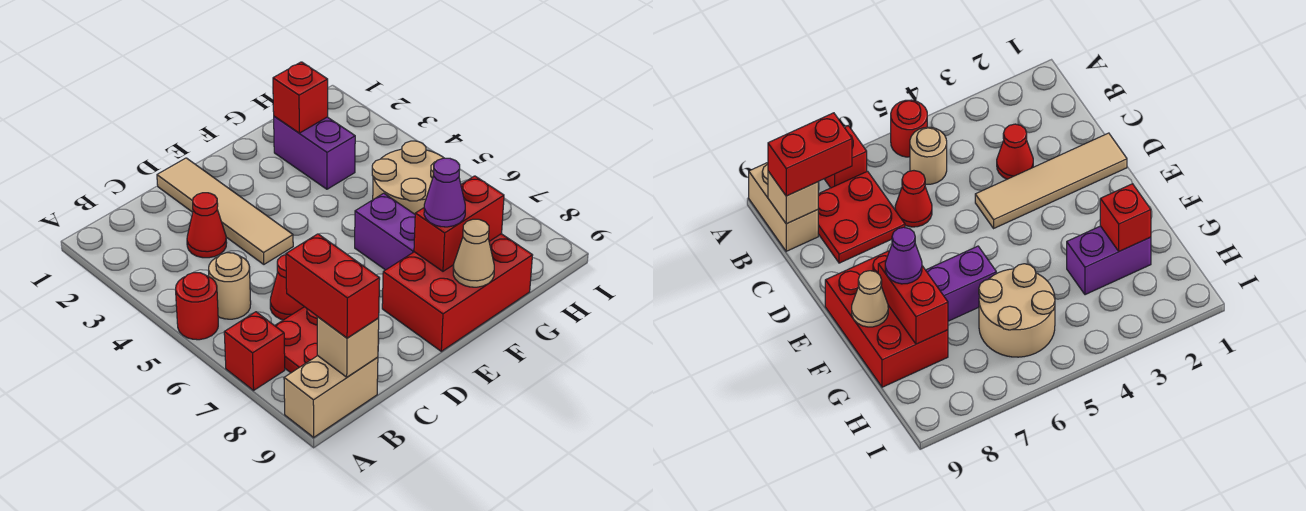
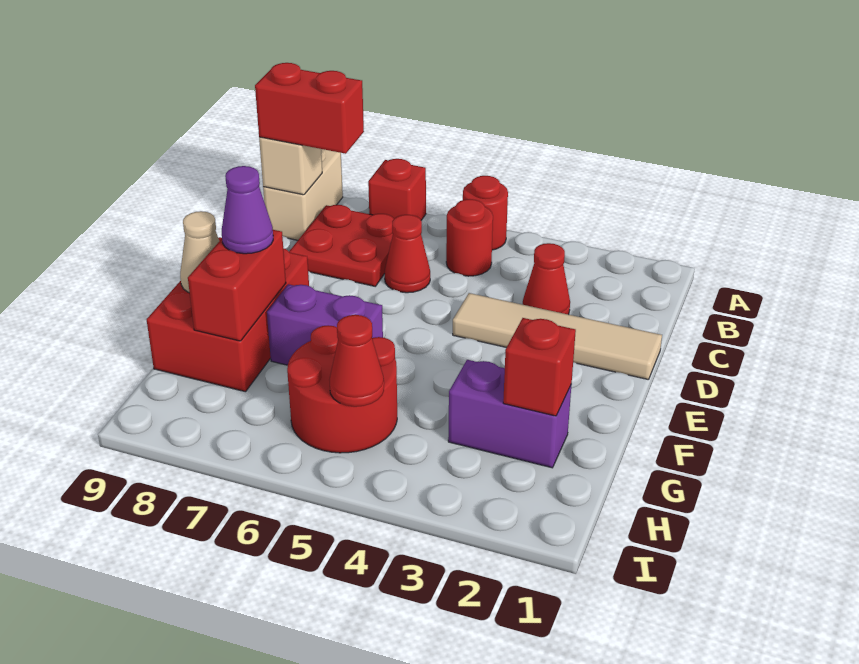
tan 1x1 round brick [209,253,251,319] -> red 1x1 round brick [446,199,493,276]
tan 2x2 round brick [372,141,443,214] -> red 2x2 round brick [287,325,397,453]
none -> red 1x1 cone [329,315,384,407]

